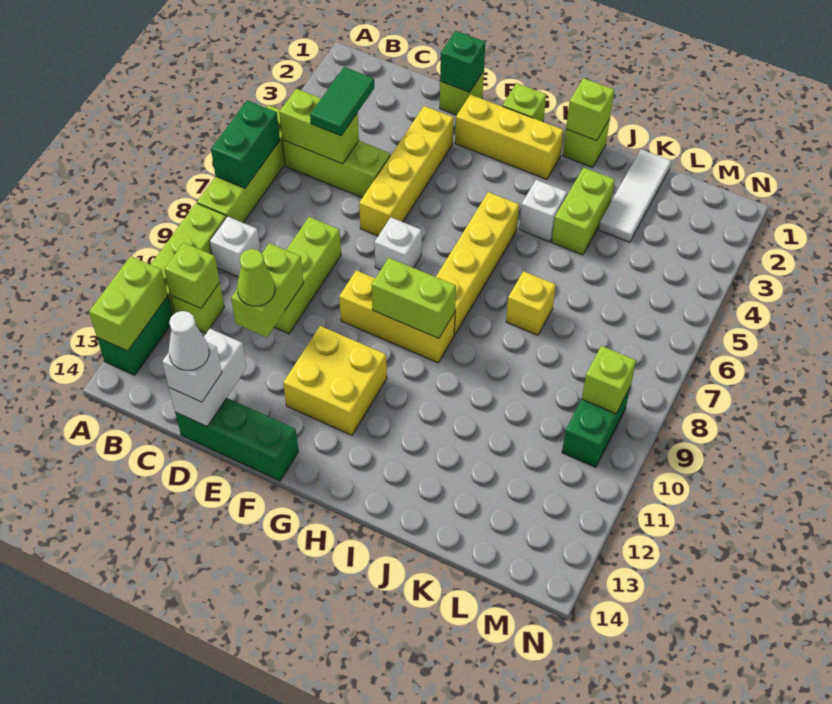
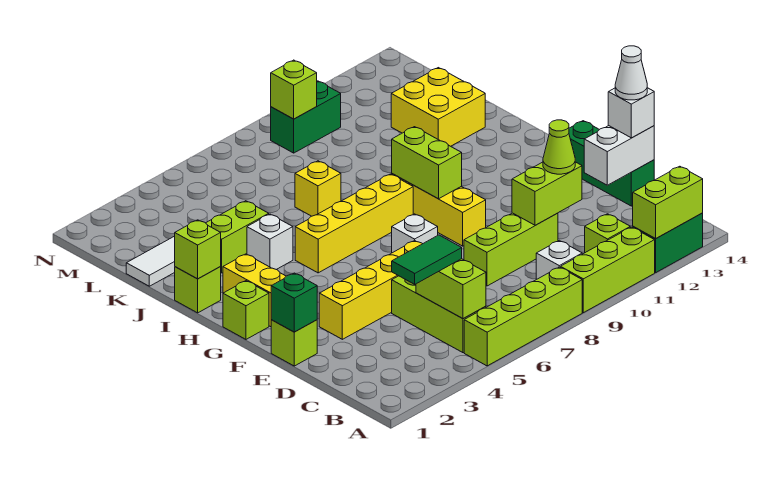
green 1x2 brick [211,100,280,188] -> none
lime 1x1 brick [164,243,220,308] -> none
yellow 2x2 brick [283,326,387,435] -> yellow 2x2 brick moved to [391,68,485,146]

